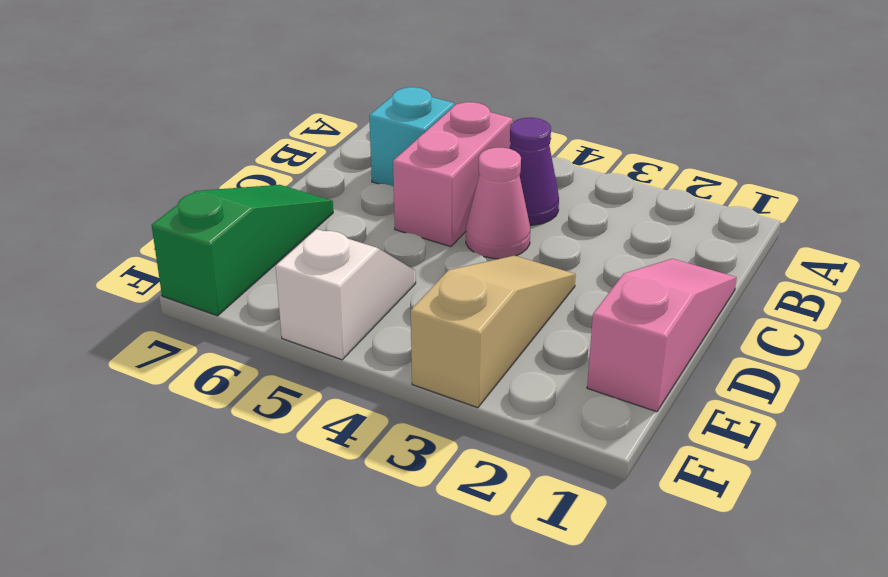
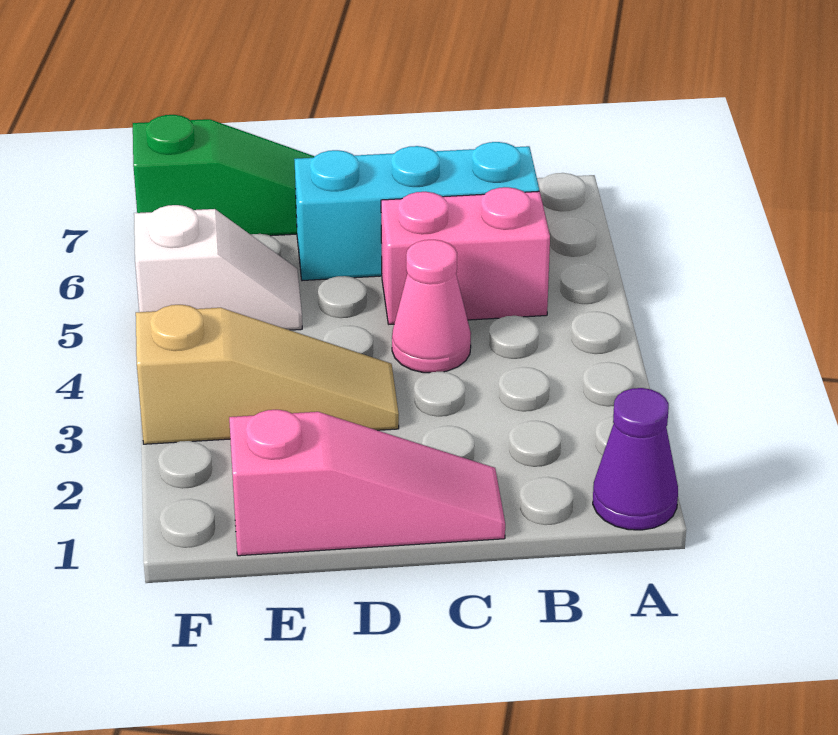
purple 1x1 cone [509,118,559,225] -> purple 1x1 cone moved to [593,388,678,530]
cyan 1x1 brick [369,87,454,187] -> cyan 1x3 brick [294,142,539,281]

